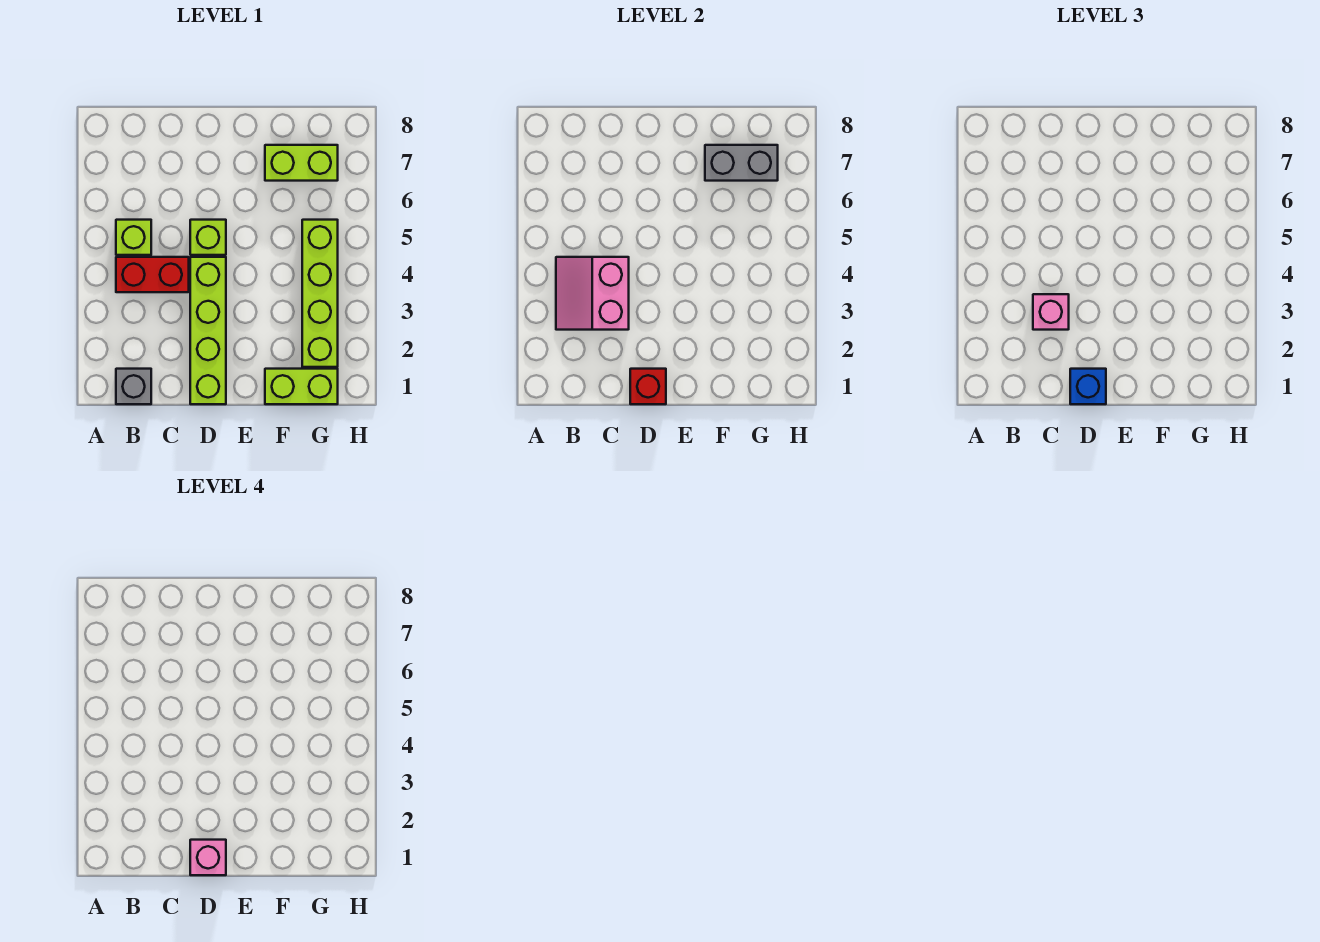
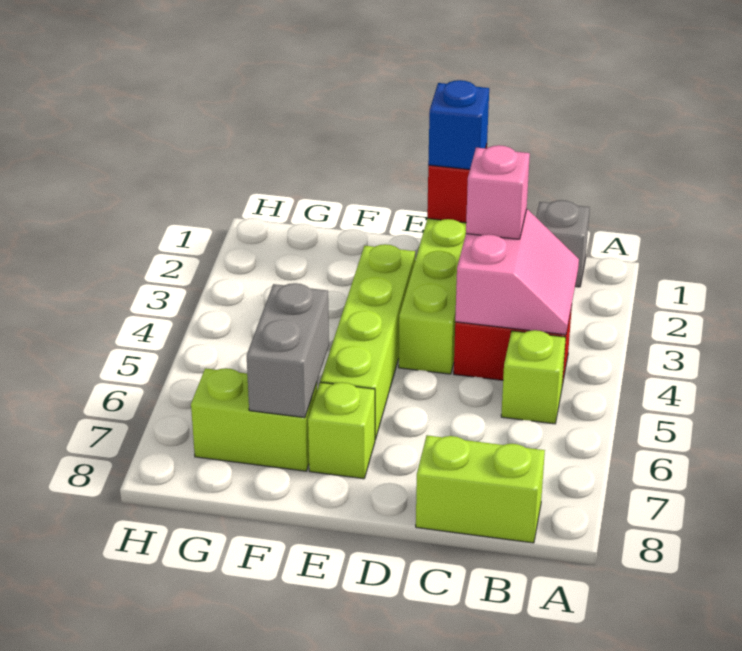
pink 1x1 brick [190,840,226,875] -> none
lime 1x1 brick [190,220,226,255] -> lime 1x1 brick moved to [308,382,375,479]
lime 1x2 brick [265,369,338,404] -> lime 1x2 brick moved to [416,435,545,543]
grey 1x2 brick [705,145,778,181] -> grey 1x2 brick turned to [247,283,329,418]
lime 1x4 brick [302,220,338,367] -> lime 1x4 brick moved to [320,244,415,440]

